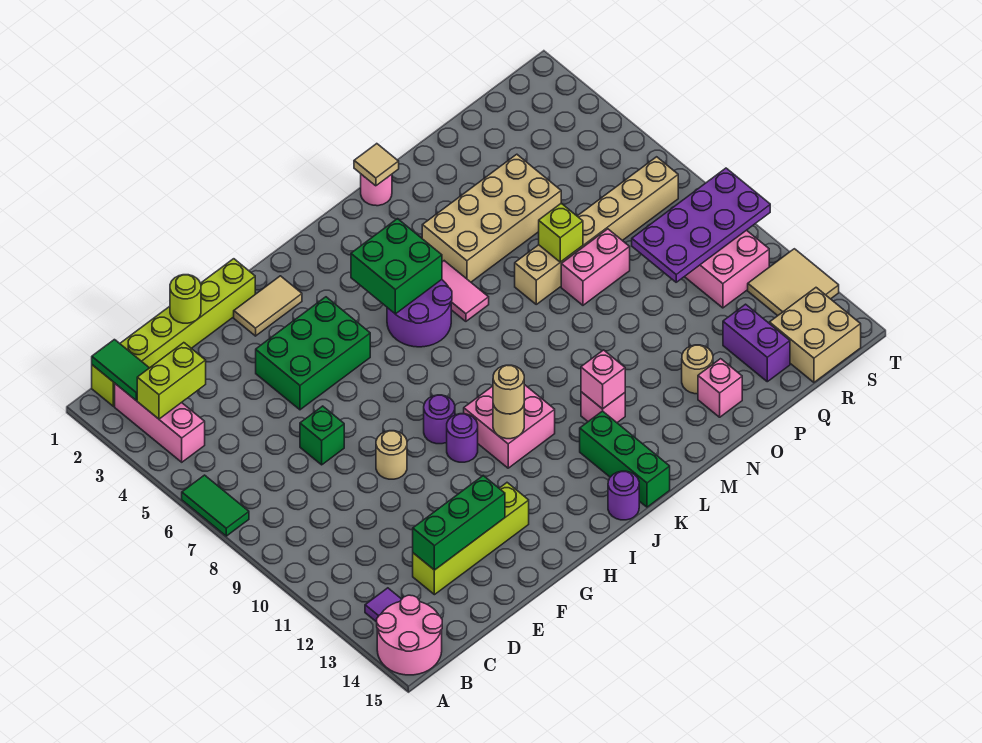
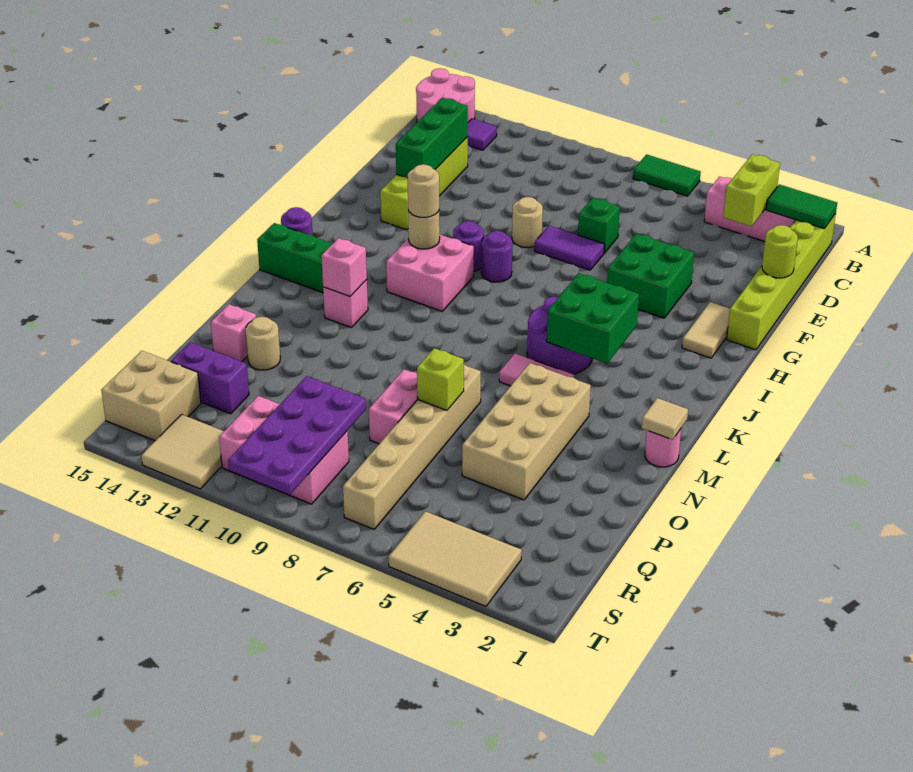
green 2x3 brick [256,297,370,410] -> green 2x2 brick [607,234,694,318]
none -> purple 1x2 tile [535,226,605,270]
none -> tan 2x3 tile [388,511,522,606]

